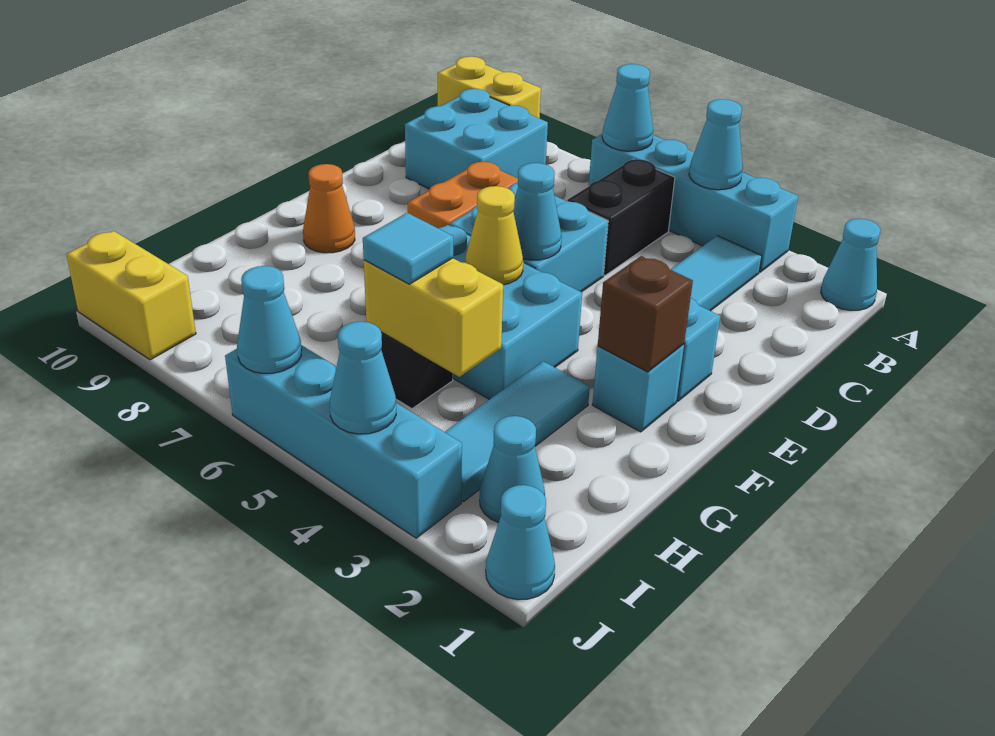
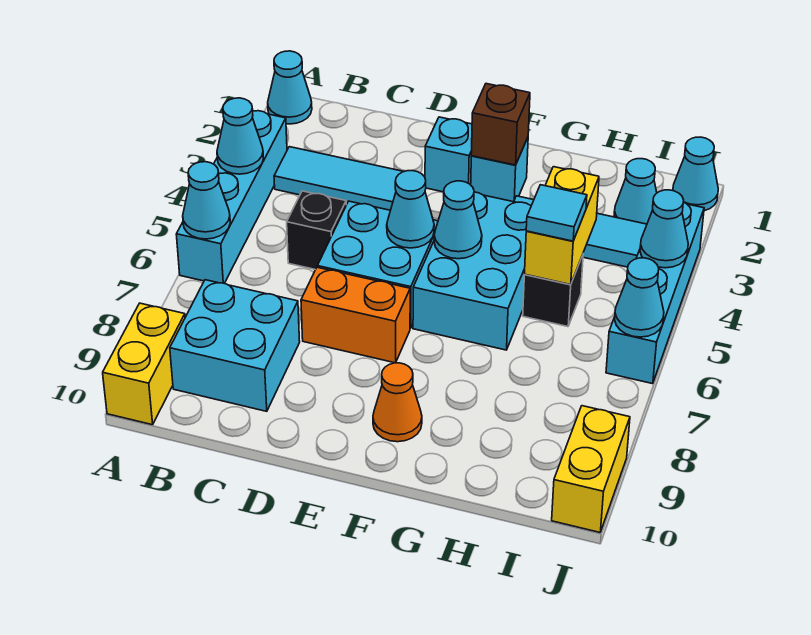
black 1x2 brick [567,159,675,275] -> black 1x1 brick [287,191,346,270]
yellow 1x1 cone [465,186,523,285] -> cyan 1x1 cone [434,181,482,259]

